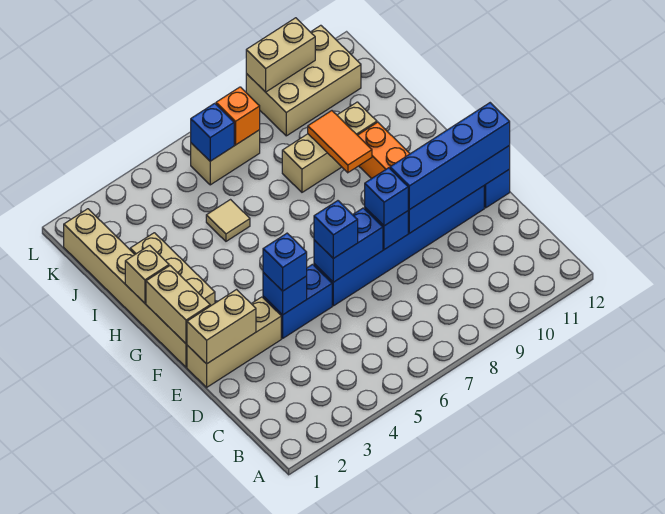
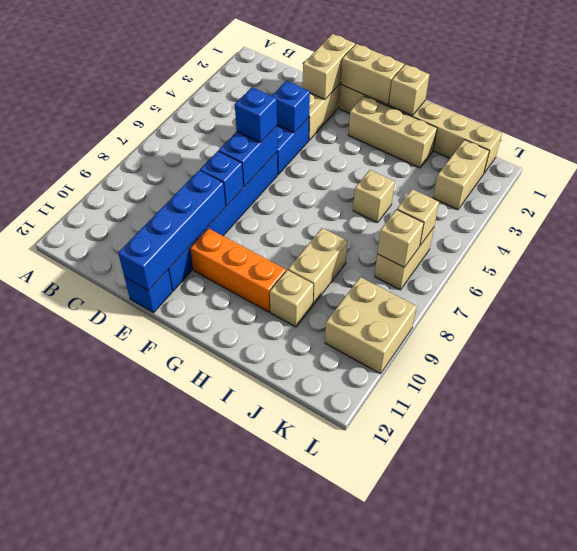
blue 1x1 brick [263,233,307,291] -> none
blue 1x1 brick [365,168,408,226] -> none
blue 1x4 brick [390,103,510,210] -> none
orange 1x2 tile [308,111,372,173] -> none
tan 1x1 tile [206,200,250,241] -> tan 1x1 brick [353,170,395,222]
blue 1x1 brick [191,103,234,161] -> tan 1x1 brick [397,189,439,245]
orange 1x1 brick [216,87,260,145] -> tan 1x1 brick [378,210,424,267]
tan 2x3 brick [246,25,361,136] -> tan 2x2 brick [325,277,417,374]
tan 1x2 brick [246,18,315,92] -> tan 1x2 brick moved to [433,140,489,210]

